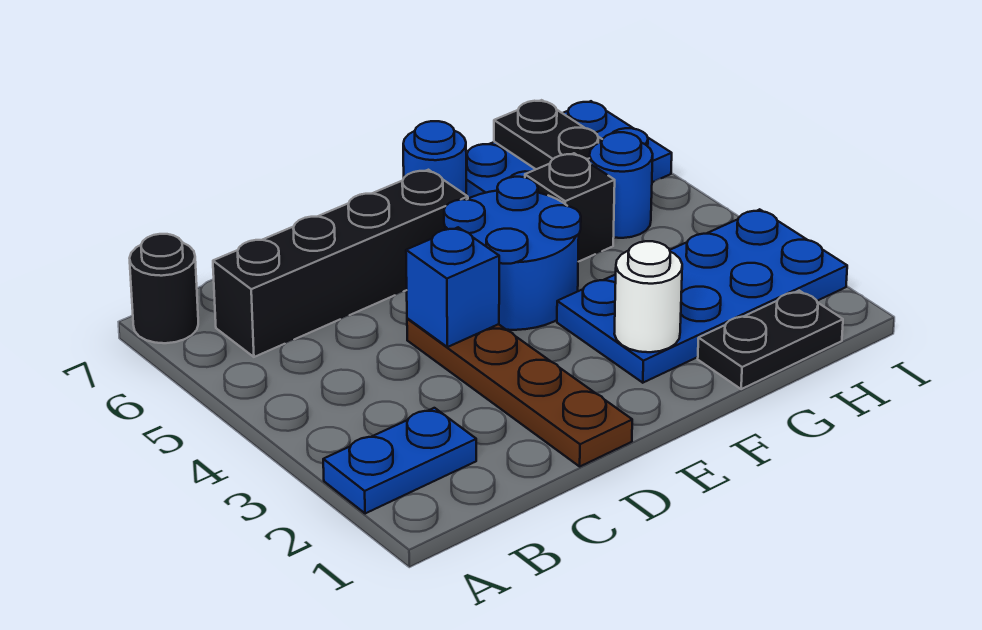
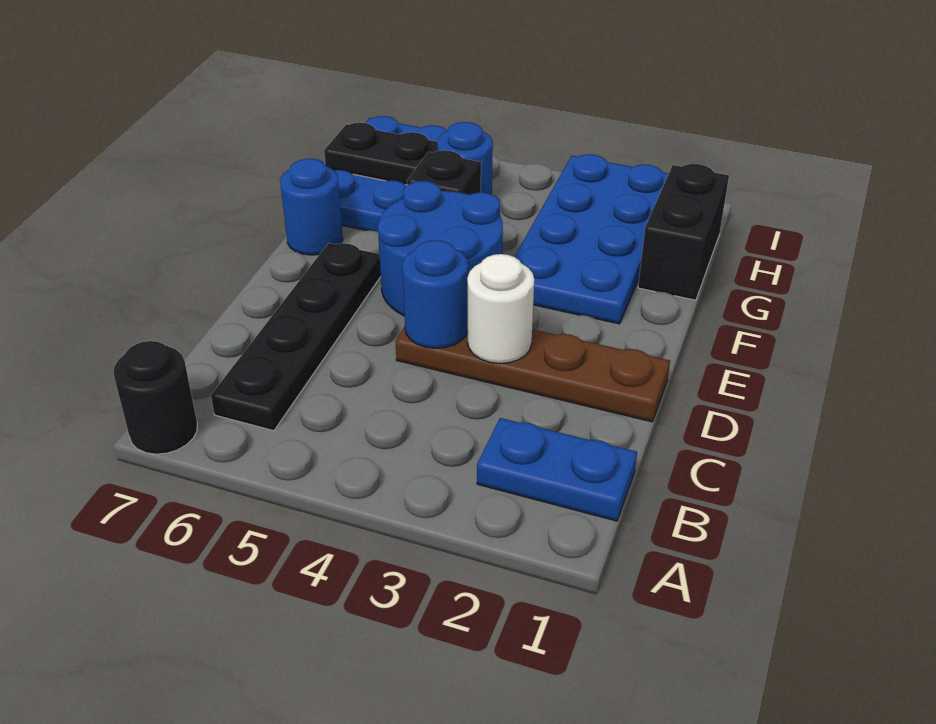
blue 1x2 plate [323,408,476,514] -> blue 1x2 plate turned to [477,418,637,521]
black 1x4 brick [213,170,468,357] -> black 1x4 plate [211,243,381,431]
blue 1x1 brick [406,227,499,347] -> blue 1x1 round brick [402,240,468,348]
white 1x1 round brick [614,241,682,352] -> white 1x1 round brick moved to [467,254,534,363]
black 1x2 plate [698,291,843,389] -> black 1x2 brick [638,164,729,300]

